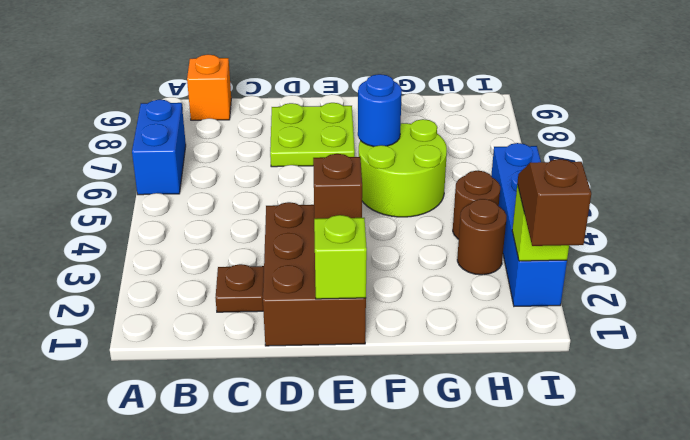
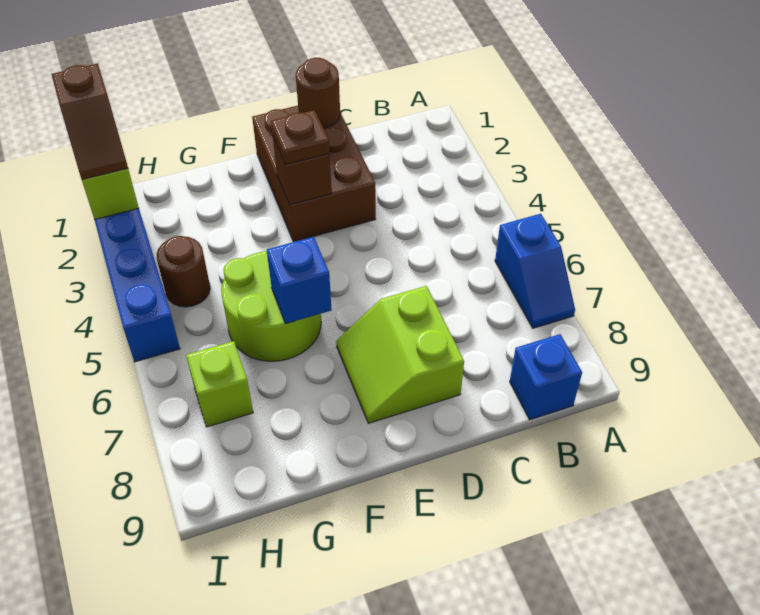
blue 1x2 brick [132,100,186,195] -> blue 1x2 slope [495,214,575,328]
orange 1x1 brick [187,54,231,120] -> blue 1x1 brick [510,334,582,420]
brown 1x1 plate [215,264,264,312] -> brown 1x1 plate moved to [271,110,330,165]
lime 2x2 plate [270,103,355,167] -> lime 2x2 slope [336,286,464,423]
lime 1x1 brick [314,215,367,299] -> lime 1x1 brick moved to [186,341,253,427]
blue 1x1 round brick [358,74,402,147] -> blue 1x1 brick [267,237,331,324]
brown 1x1 round brick [457,199,507,275] -> brown 1x1 round brick moved to [296,58,340,128]

